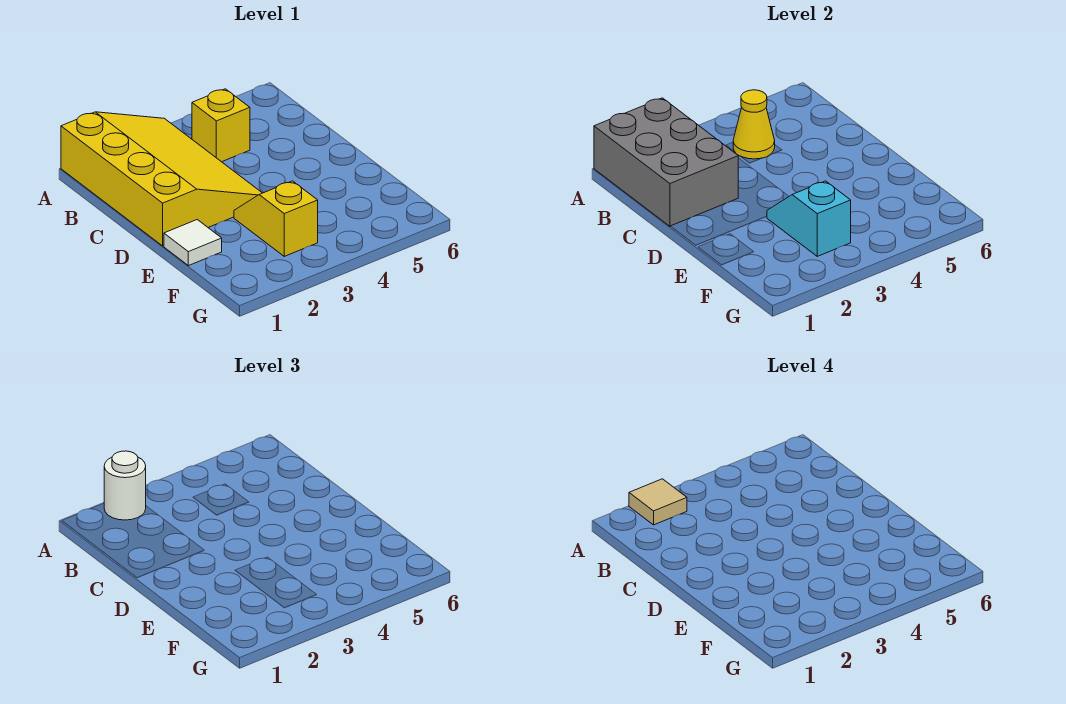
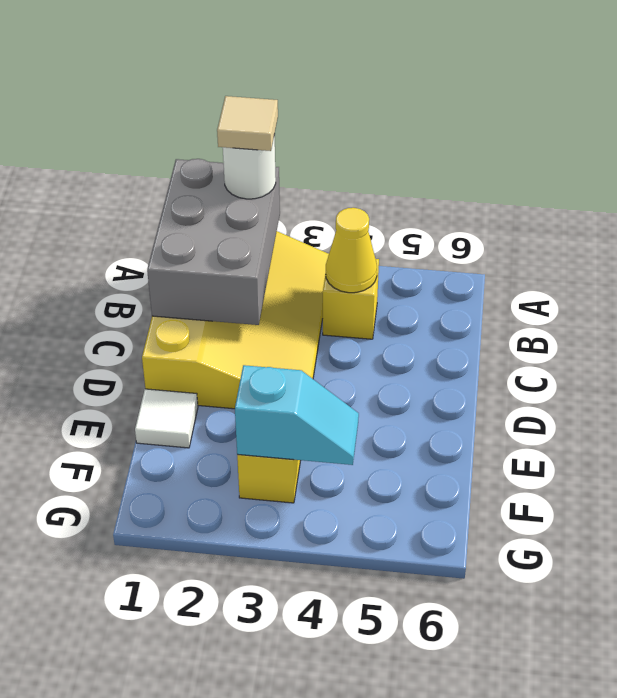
cyan 1x2 slope [767,181,851,256] -> cyan 1x2 slope turned to [235,365,359,465]

